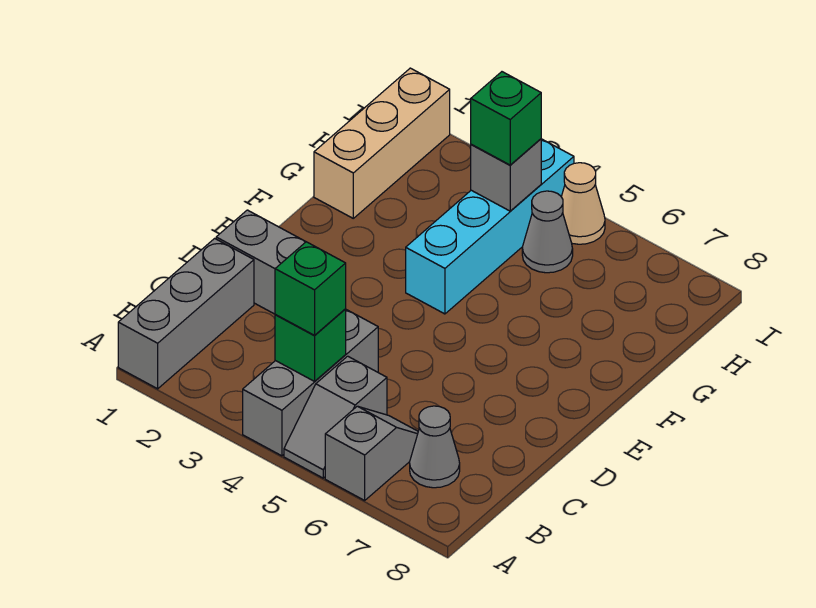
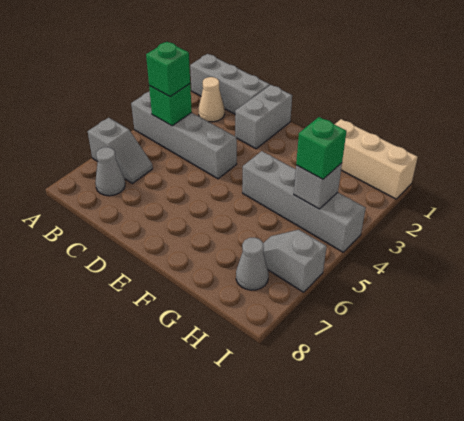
grey 1x3 brick [243,310,378,456] -> grey 1x4 brick [131,91,237,179]
grey 1x2 slope [284,356,387,478] -> grey 1x2 slope moved to [263,230,327,292]
cyan 1x4 brick [406,139,574,314] -> grey 1x4 brick [242,151,366,252]
grey 1x1 cone [522,191,573,273] -> grey 1x1 cone moved to [236,238,269,290]
tan 1x1 cone [561,163,605,244] -> tan 1x1 cone moved to [199,77,225,122]

